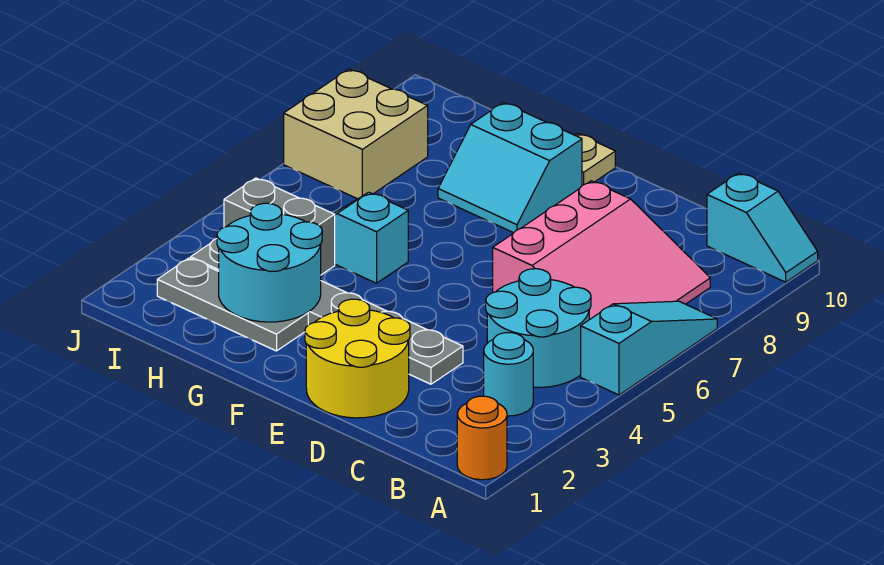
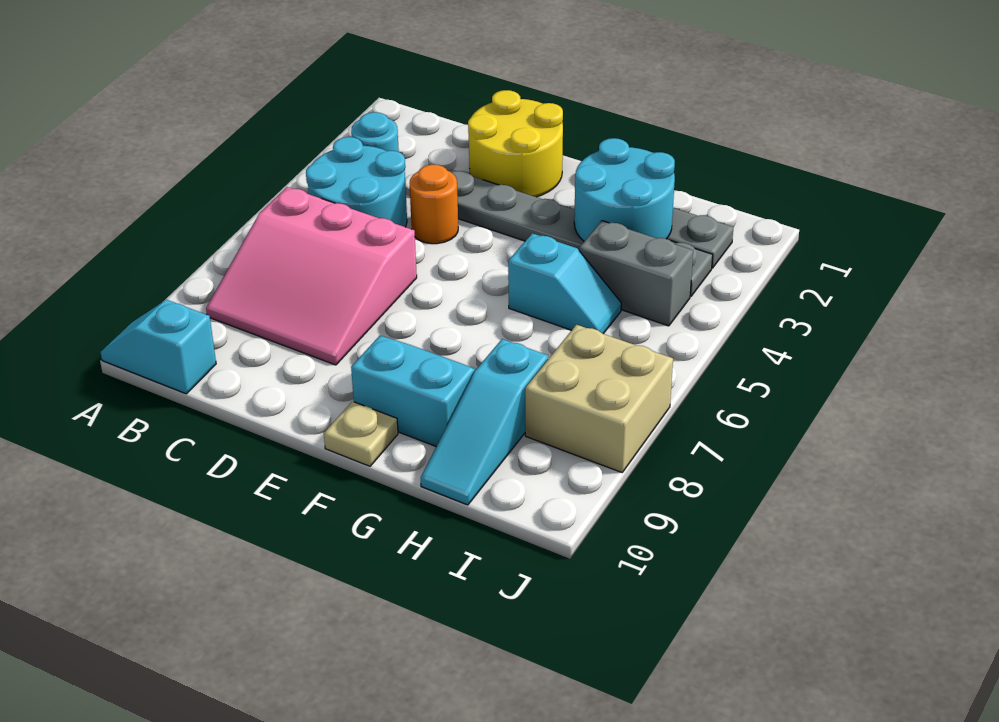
orange 1x1 round brick [457,396,507,480] -> orange 1x1 round brick moved to [410,164,458,244]
cyan 1x3 slope [581,301,717,395] -> cyan 1x3 slope moved to [421,339,548,505]
pink 3x3 slope [493,181,710,320] -> pink 3x3 slope turned to [206,187,417,365]

